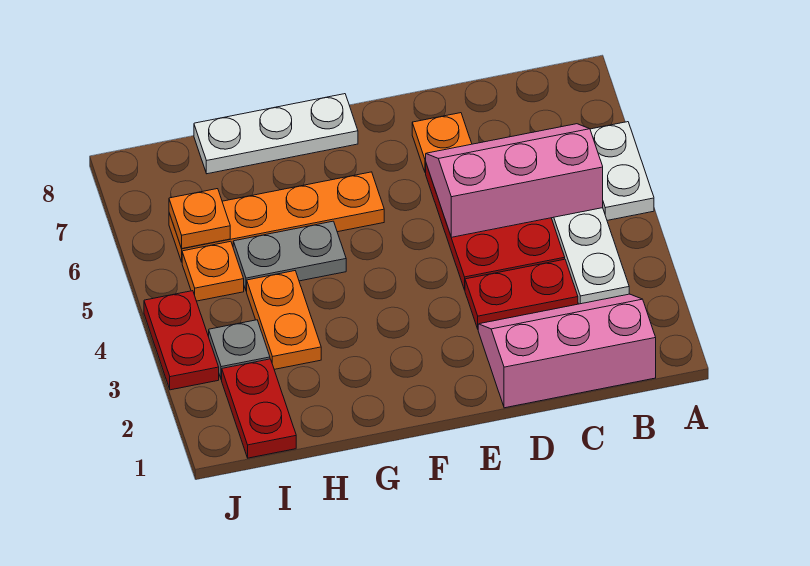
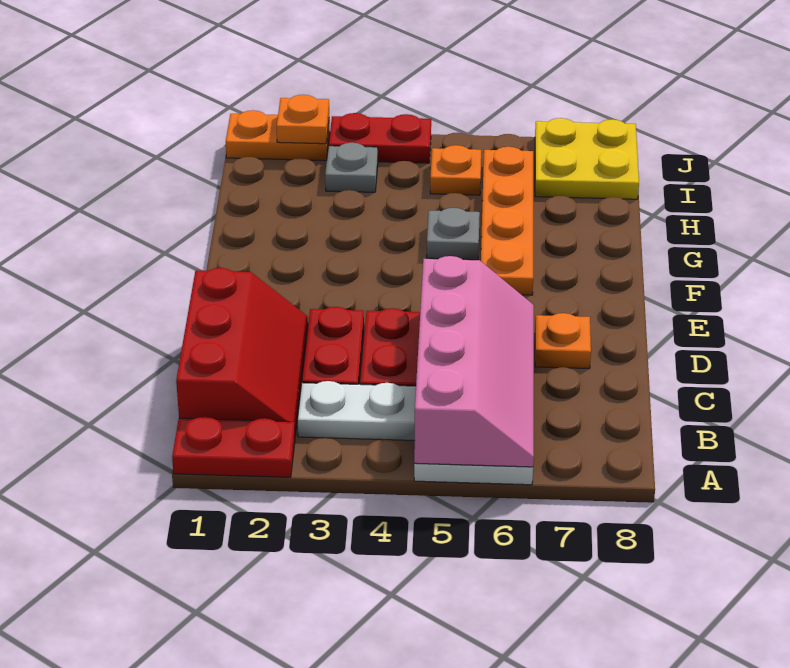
pink 2x3 slope [478,294,656,408] -> red 2x3 slope [176,268,308,435]
pink 2x3 slope [426,124,603,237] -> pink 2x4 slope [414,256,534,467]
white 1x3 plate [194,94,358,174] -> none
grey 1x2 plate [233,221,346,291] -> grey 1x1 plate [427,208,480,260]
orange 1x2 plate [247,271,321,369] -> orange 1x2 plate moved to [226,110,330,161]
red 1x2 plate [222,359,296,458] -> red 1x2 plate moved to [172,417,295,477]
orange 1x1 plate [169,189,230,248] -> orange 1x1 plate moved to [276,95,329,144]
none -> yellow 2x2 plate [535,118,639,199]

